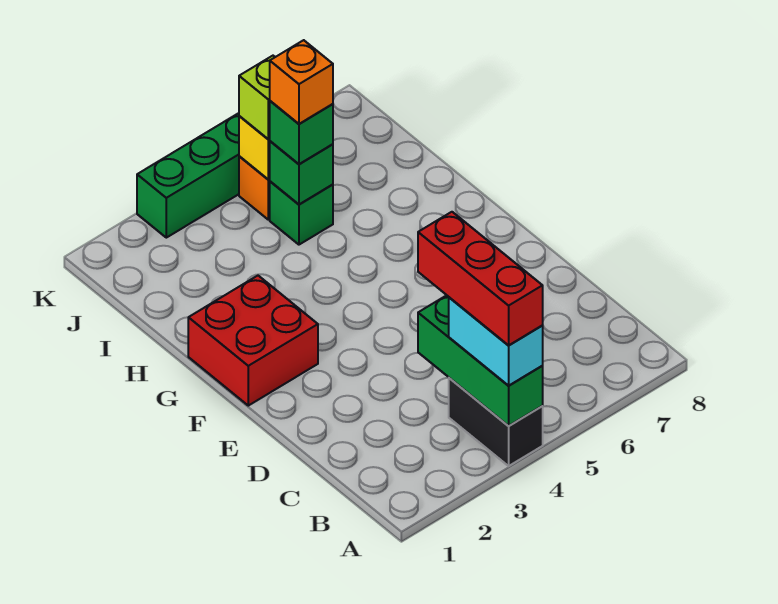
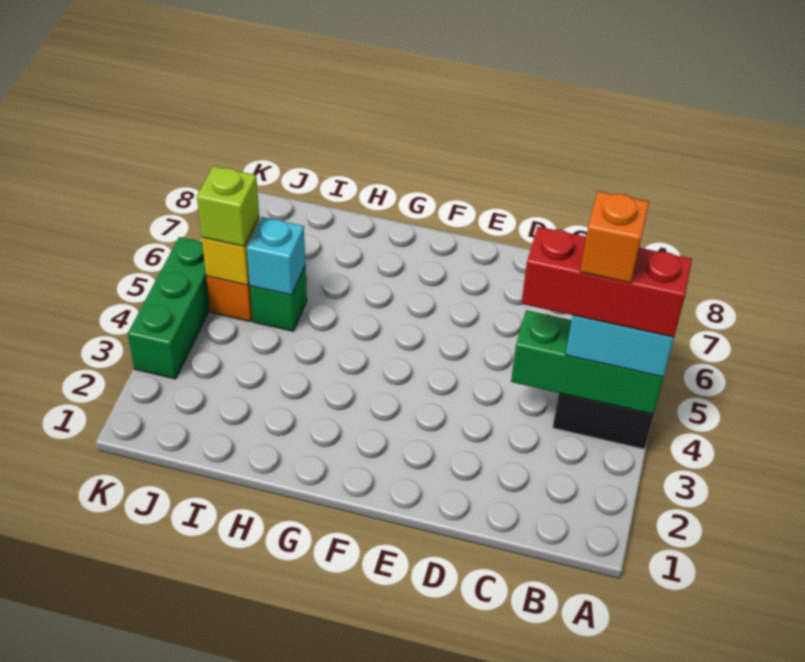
red 2x2 brick [188,276,318,406] -> none
green 1x1 brick [270,141,333,204] -> cyan 1x1 brick [247,217,305,295]
green 1x1 brick [270,101,333,164] -> none
orange 1x1 brick [270,40,333,124] -> orange 1x1 brick moved to [580,191,649,283]

